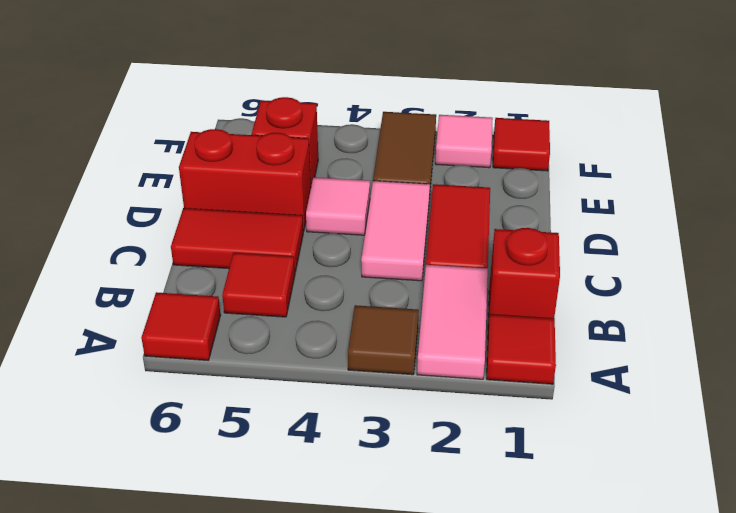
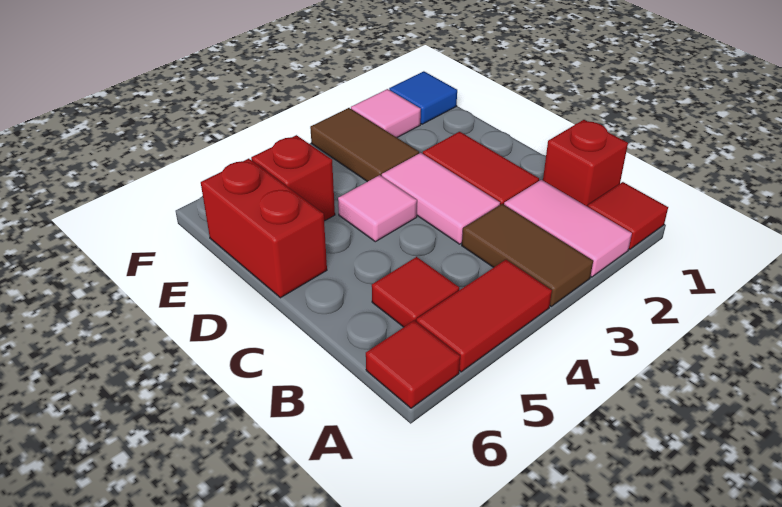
brown 1x1 tile [348,305,419,375] -> brown 1x2 tile [462,204,593,306]
red 1x2 tile [171,208,303,272] -> red 1x2 tile moved to [416,260,552,372]
red 1x2 brick [179,129,311,231] -> red 1x2 brick turned to [201,159,327,298]
red 1x1 tile [493,118,550,171] -> blue 1x1 tile [389,71,457,124]

